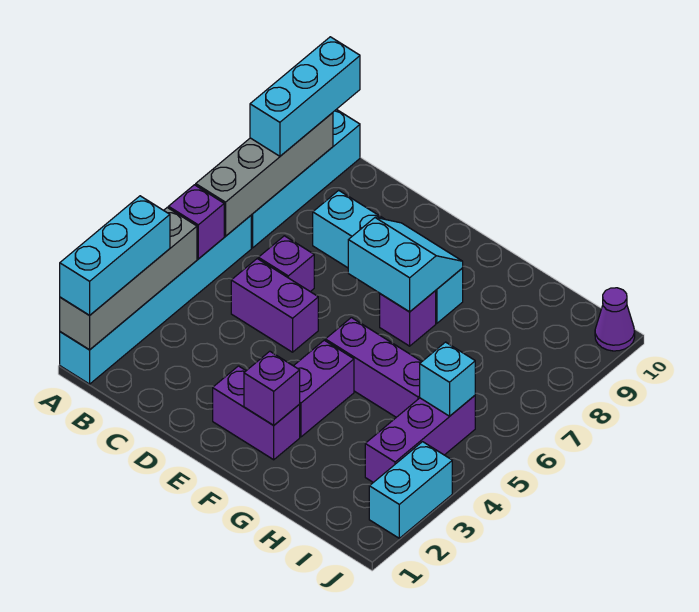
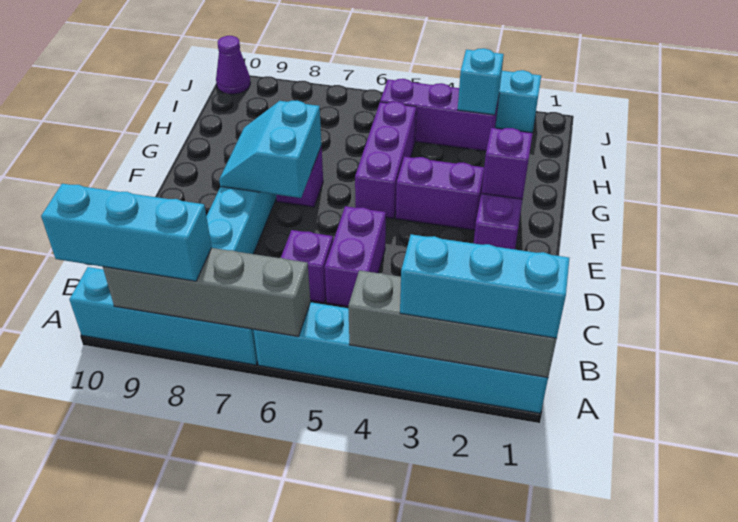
purple 1x1 brick [168,185,224,259] -> none
cyan 1x1 brick [420,342,475,416] -> cyan 1x1 brick moved to [458,48,504,115]

